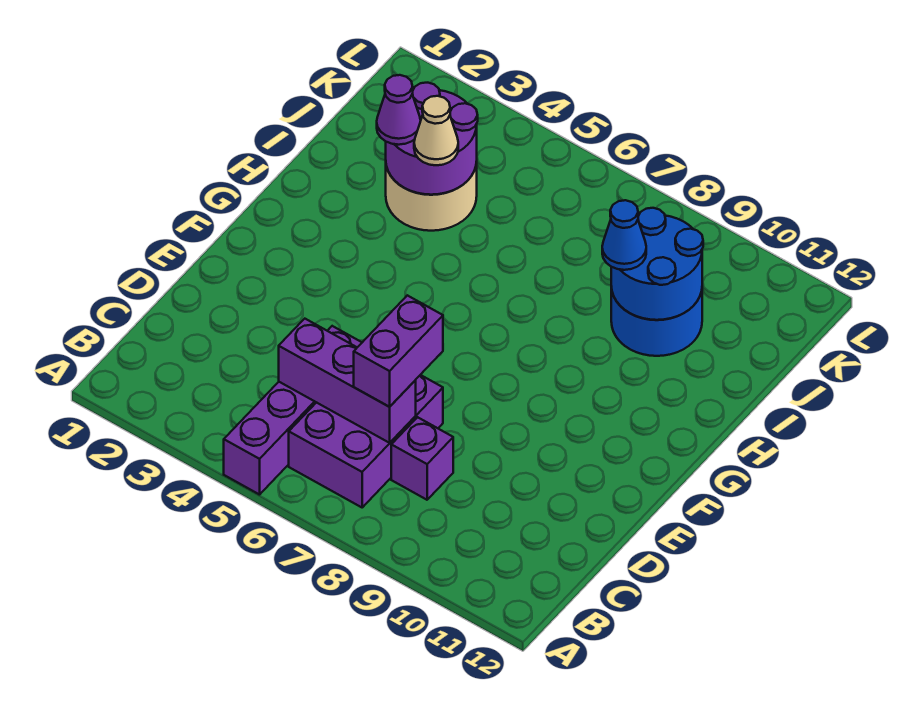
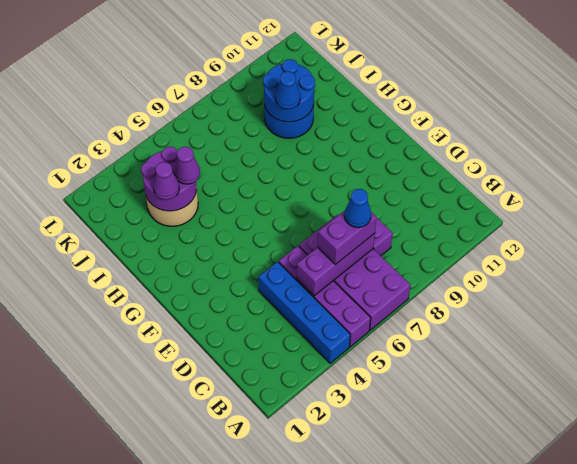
none -> blue 1x4 brick [258,262,350,363]
purple 2x3 brick [289,375,443,507] -> purple 2x4 brick [299,215,411,330]
purple 1x2 brick [354,295,443,407] -> purple 1x2 brick turned to [318,211,377,265]
none -> blue 1x1 cone [345,189,371,228]
tan 1x1 cone [414,96,458,165] -> purple 1x1 cone [174,147,200,184]

